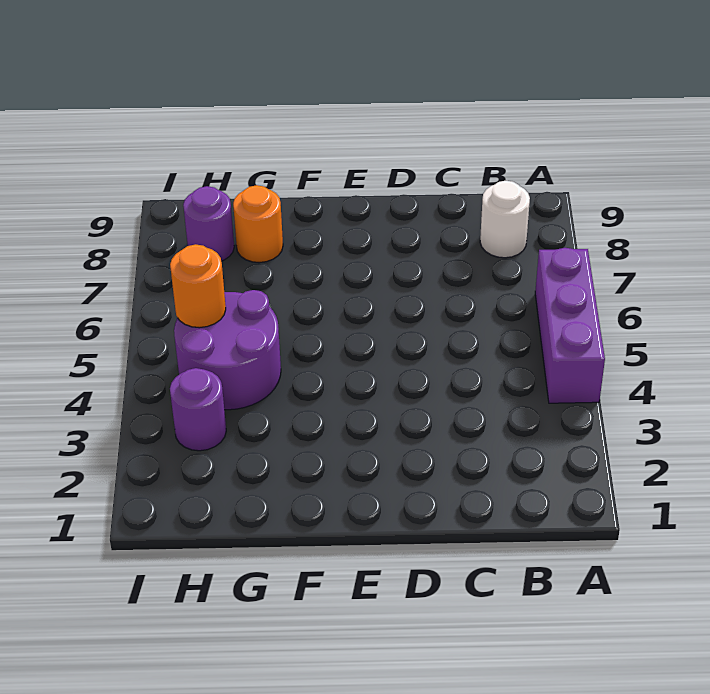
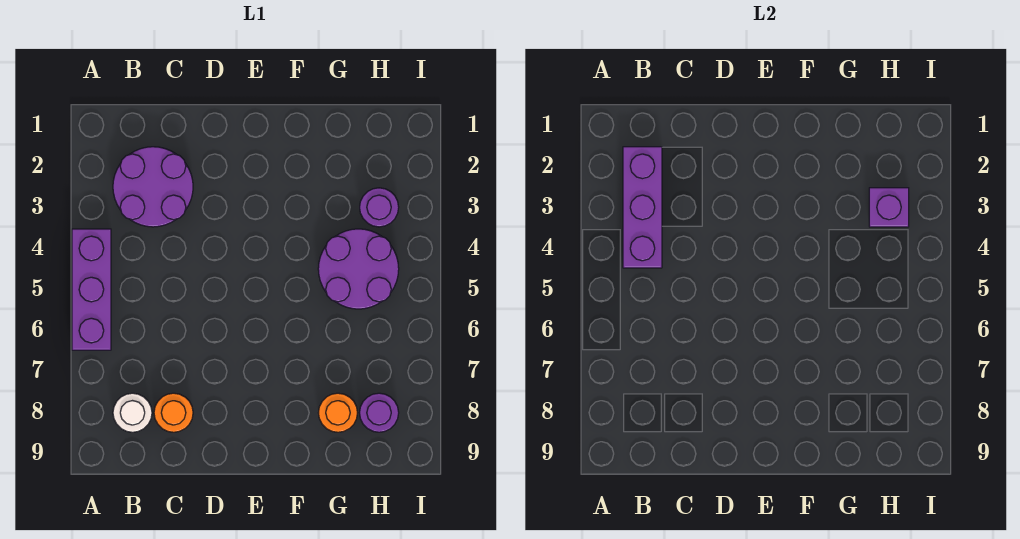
none -> purple 2x2 round brick [113,147,193,227]
none -> purple 1x3 brick [623,147,662,268]
none -> purple 1x1 brick [869,188,909,227]
orange 1x1 round brick [170,244,226,328] -> orange 1x1 round brick moved to [154,393,193,432]

